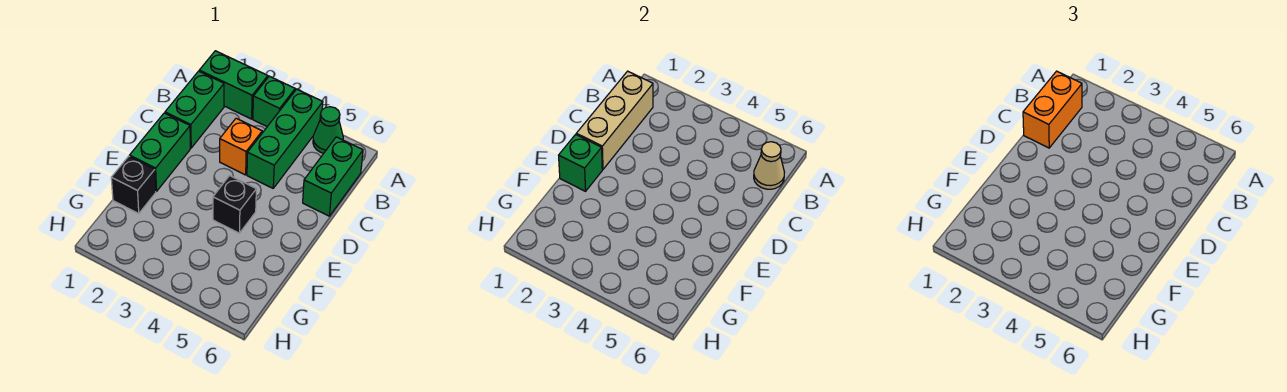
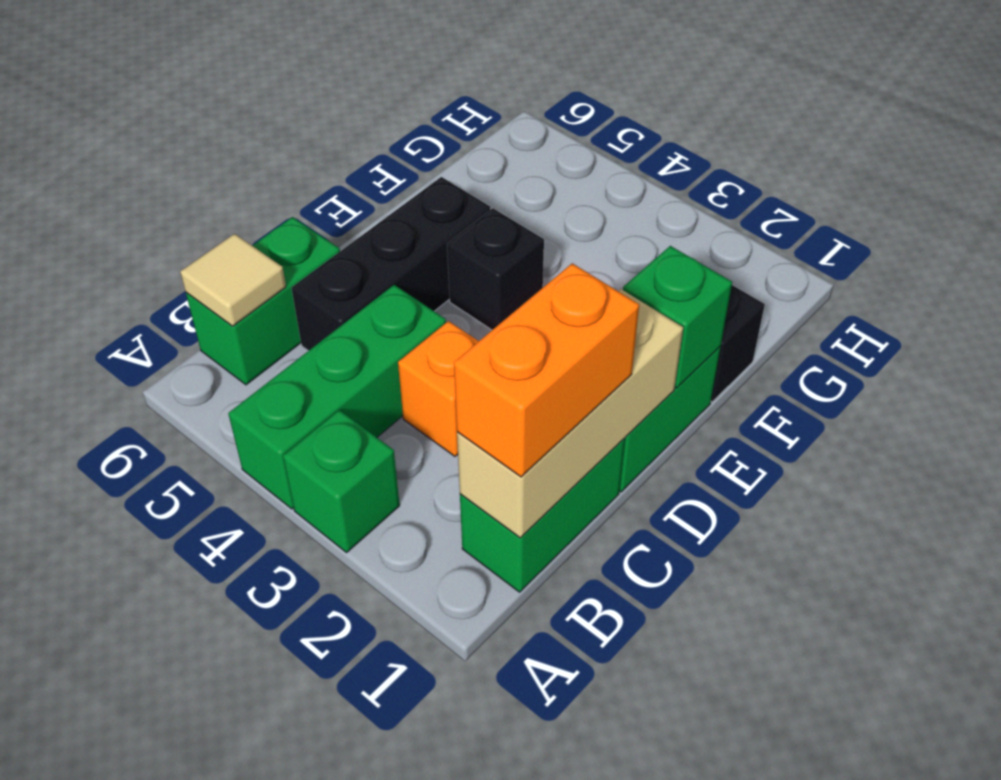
green 1x2 brick [199,51,268,119] -> none
green 1x1 cone [313,107,343,153] -> none
tan 1x1 cone [754,142,784,189] -> tan 1x1 tile [180,234,286,326]
none -> black 1x3 brick [291,177,490,351]

